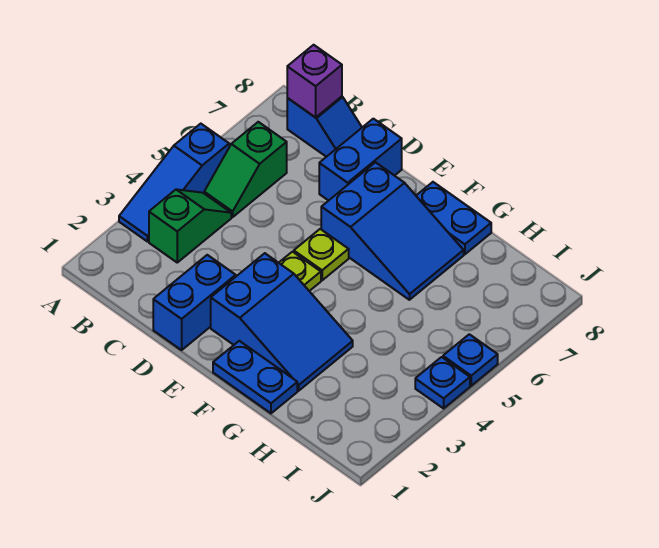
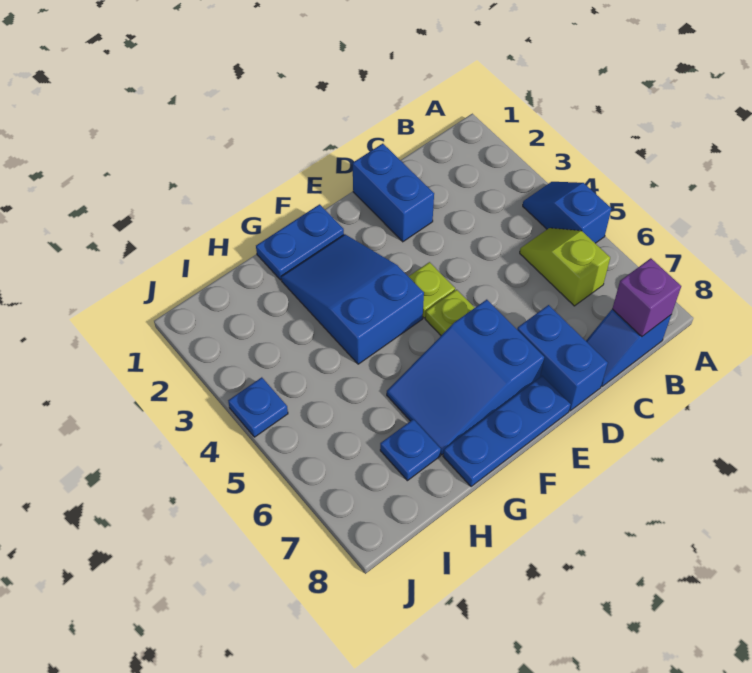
blue 1x3 slope [119,124,229,242] -> blue 1x2 slope [523,182,611,243]
green 1x2 slope [149,189,231,262] -> none
green 1x2 slope [204,122,287,217] -> lime 1x2 slope [520,228,610,306]
blue 2x3 slope [211,253,353,391] -> blue 2x3 slope turned to [281,234,424,364]
blue 1x2 plate [416,182,491,254] -> blue 1x3 plate [443,376,571,487]
blue 1x1 plate [443,334,498,386] -> blue 1x1 plate moved to [380,419,441,481]

